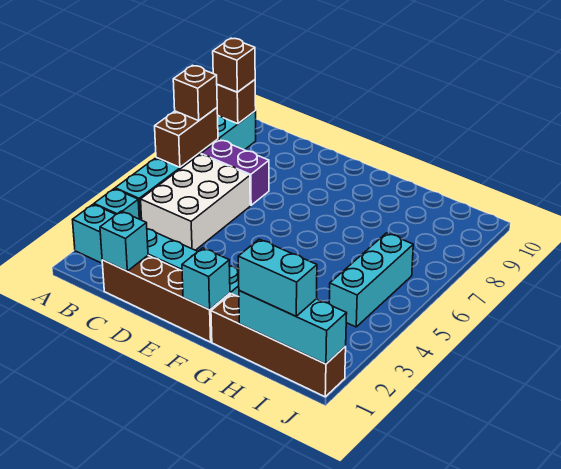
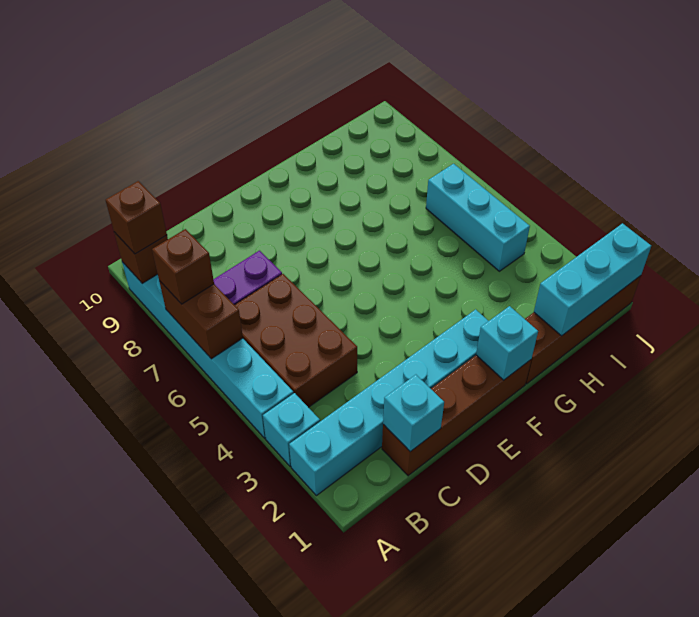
white 2x3 brick [141,154,250,250] -> brown 2x3 brick [235,274,357,407]
cyan 1x2 brick [238,239,317,316] -> none

